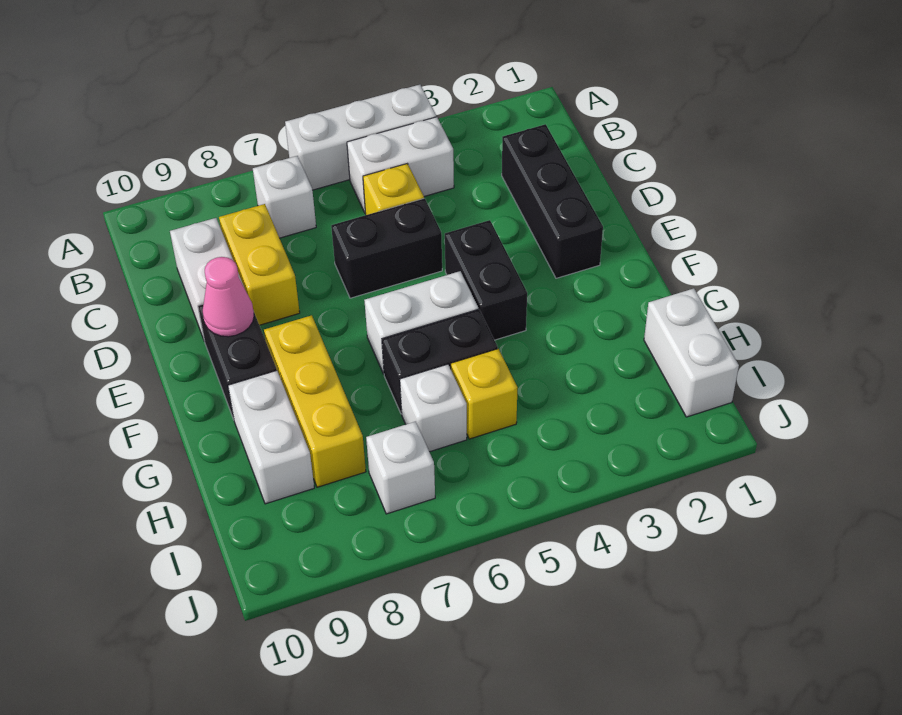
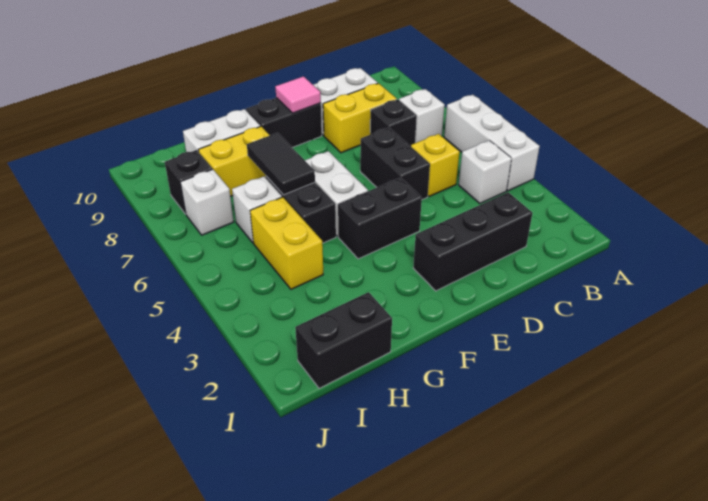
white 1x2 brick [347,117,454,212] -> white 1x1 brick [459,140,512,203]
none -> black 1x1 brick [370,99,417,146]
pink 1x1 cone [203,257,254,337] -> pink 1x1 tile [275,76,321,113]
yellow 1x3 brick [264,315,366,487] -> yellow 1x2 brick [198,126,270,197]
none -> black 1x2 tile [247,133,315,195]
white 1x2 brick [644,288,739,417] -> black 1x2 brick [295,292,392,388]
yellow 1x1 brick [451,349,518,439] -> yellow 1x2 brick [250,197,323,289]
none -> black 1x1 brick [165,150,212,214]

